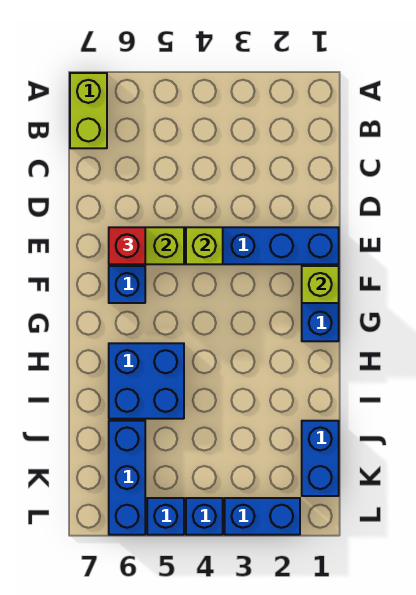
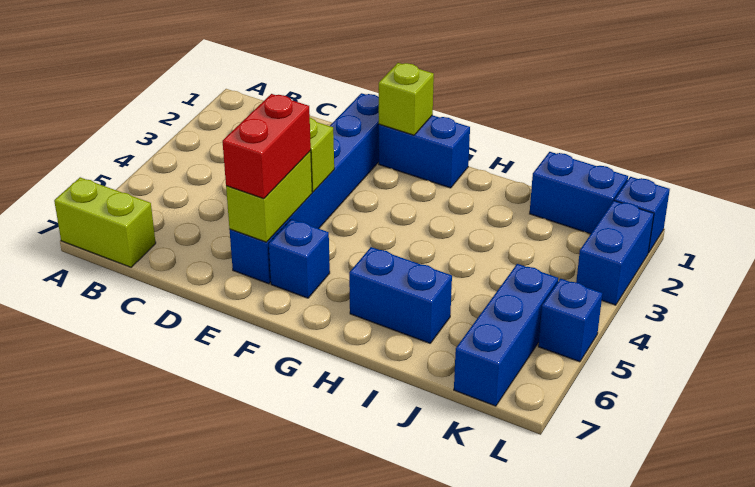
red 1x1 brick [109,227,145,264] -> red 1x2 brick [222,94,311,199]
blue 2x2 brick [109,343,184,419] -> blue 1x2 brick [349,247,452,343]
blue 1x3 brick [109,421,145,535] -> blue 1x3 brick turned to [454,264,558,406]
blue 1x1 brick [186,498,223,535] -> blue 1x1 brick moved to [614,177,670,253]

